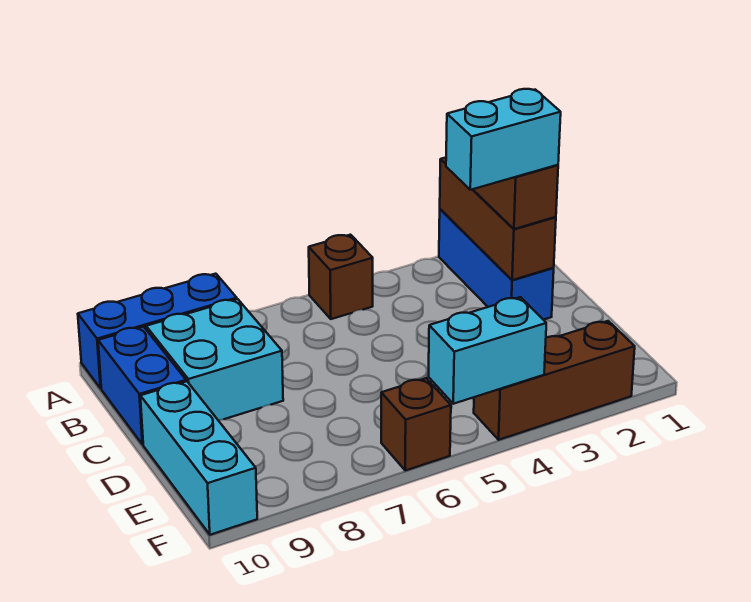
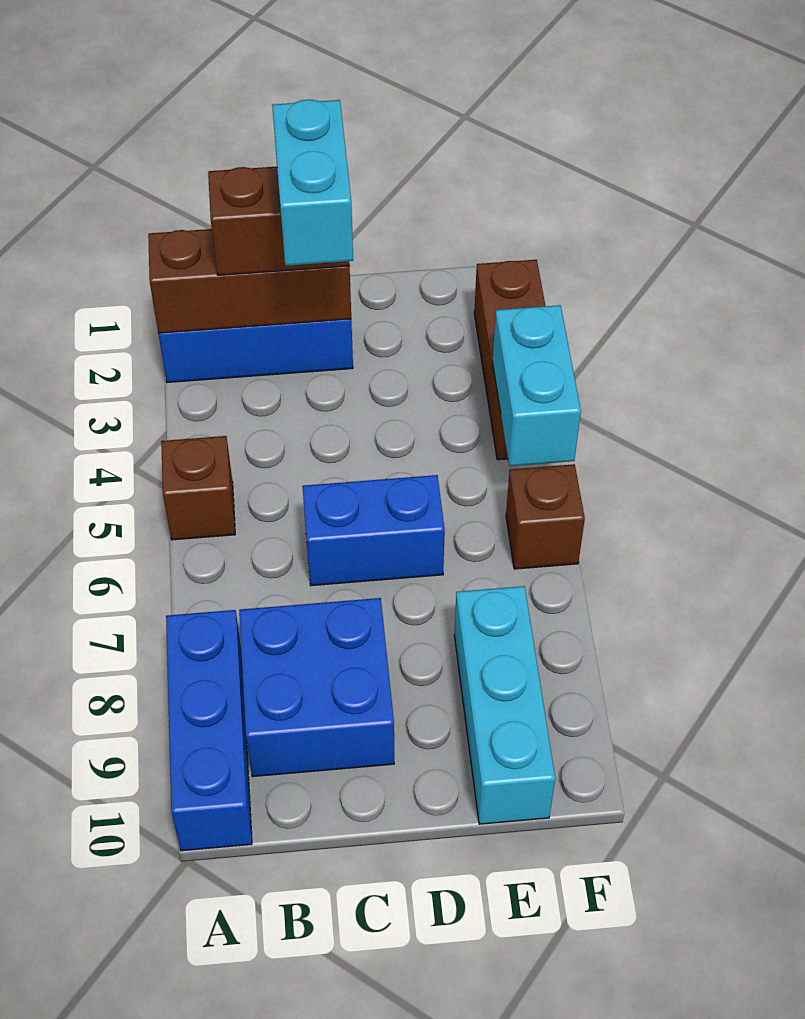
cyan 2x2 brick [146,299,283,420] -> blue 2x2 brick [239,598,394,777]
blue 1x2 brick [98,327,186,445] -> blue 1x2 brick moved to [302,475,445,586]
cyan 1x3 brick [140,381,257,535] -> cyan 1x3 brick turned to [454,586,555,824]

